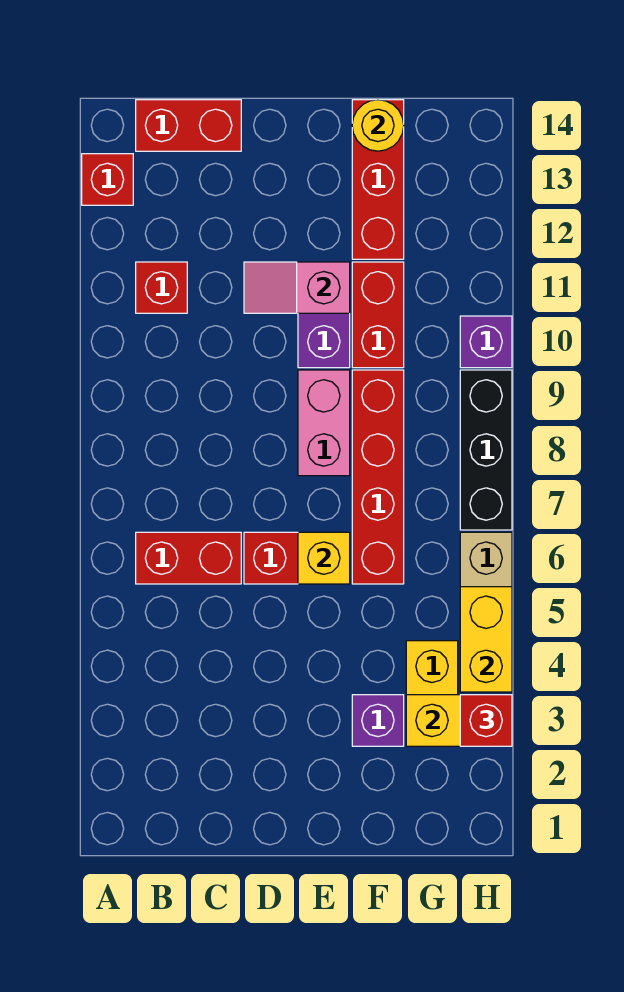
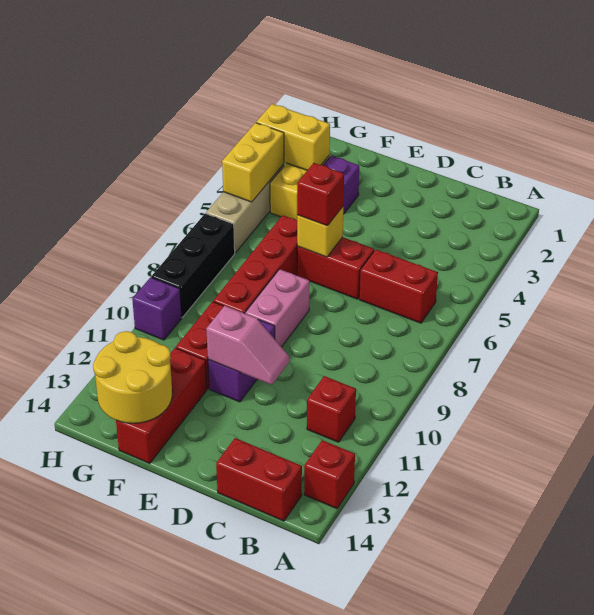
yellow 1x1 round brick [352,100,404,151] -> yellow 2x2 round brick [93,331,172,423]
red 1x1 brick [460,695,512,746] -> red 1x1 brick moved to [297,163,344,226]

